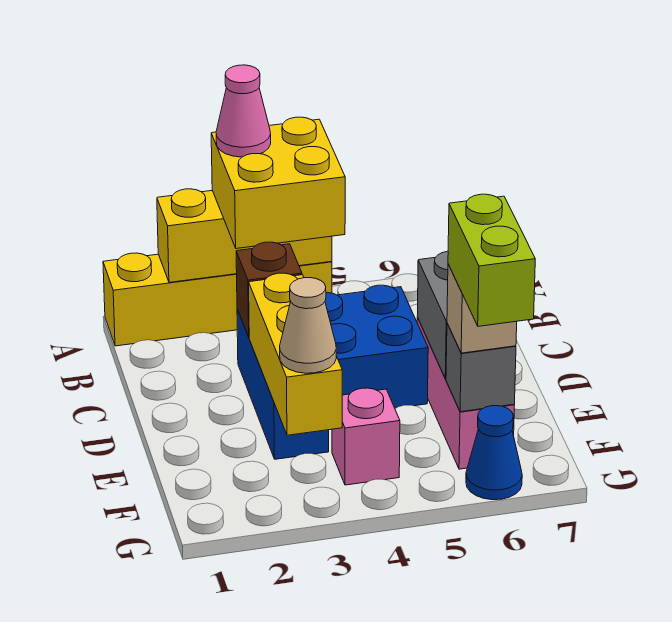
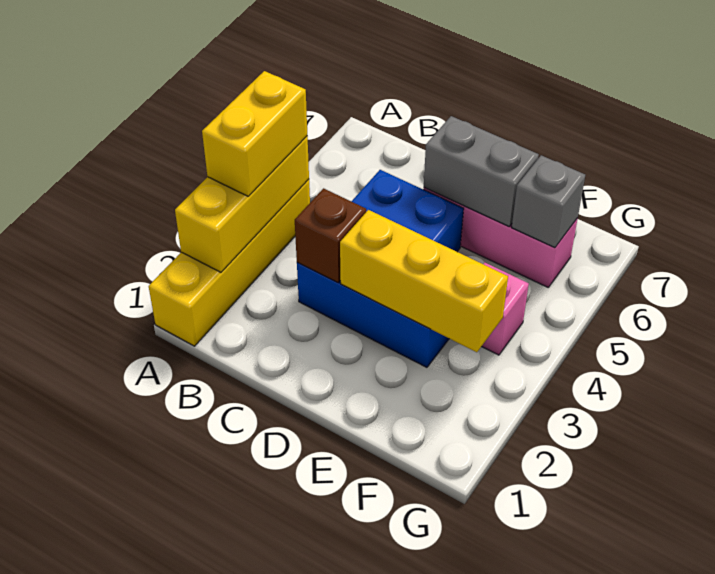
yellow 2x2 brick [211,117,345,249] -> yellow 1x2 brick [202,71,307,196]
pink 1x1 cone [216,65,271,157] -> none
tan 1x1 cone [280,278,336,373] -> none
tan 1x1 brick [447,264,517,353] -> none
lime 1x2 brick [448,194,535,326] -> none
blue 1x1 cone [466,406,522,500] -> none

